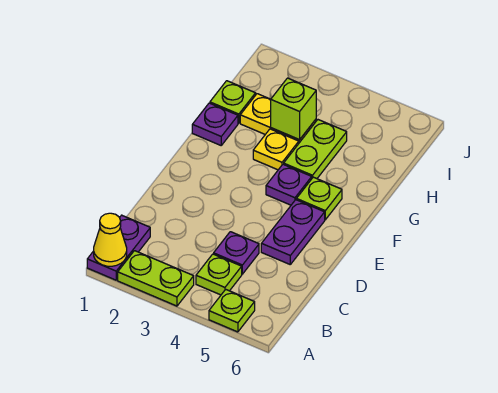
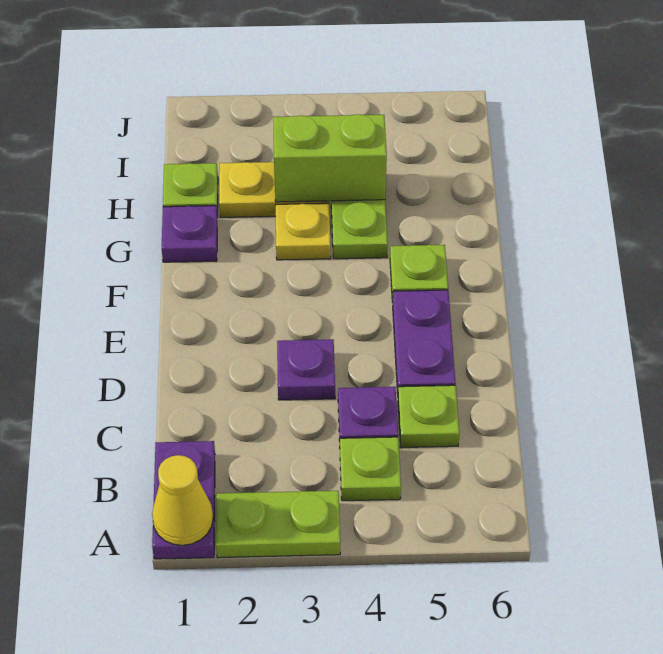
lime 1x1 plate [209,289,255,332] -> lime 1x1 plate moved to [398,385,459,448]
purple 1x1 plate [266,164,312,205] -> purple 1x1 plate moved to [277,339,335,400]
lime 1x1 brick [271,78,316,140] -> lime 1x2 brick [273,114,387,202]

